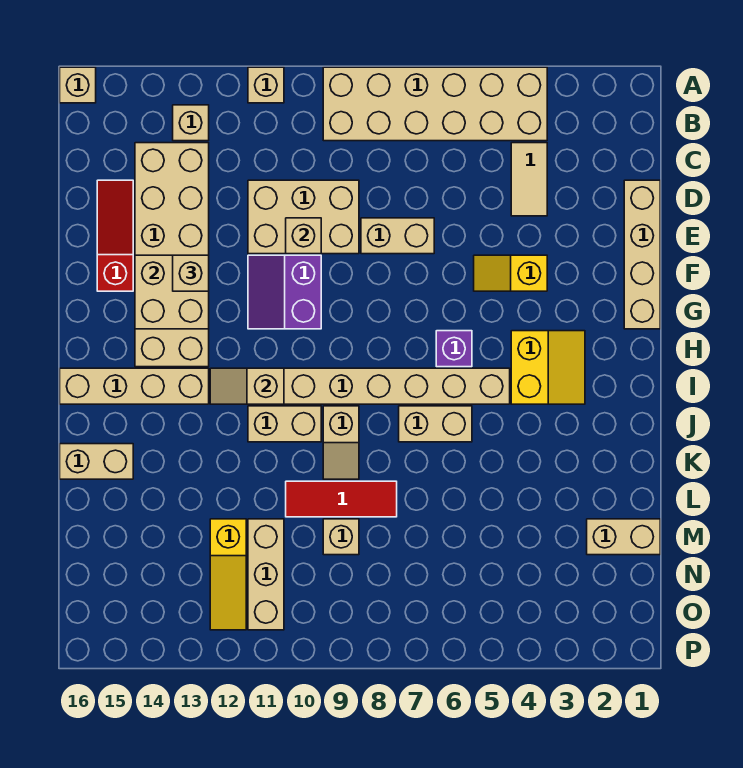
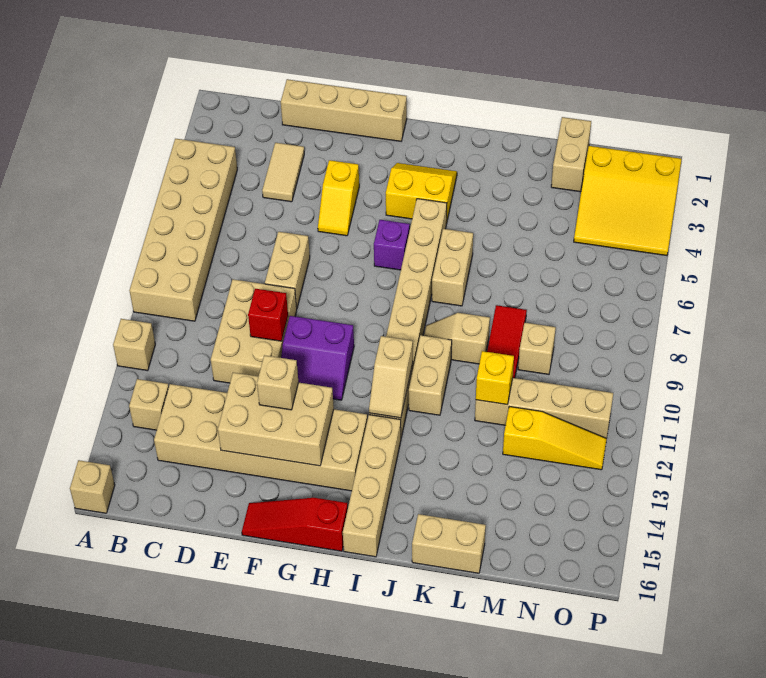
tan 1x2 tile [511,143,547,216] -> tan 1x2 tile turned to [262,143,304,202]
red 1x3 slope [97,180,133,291] -> red 1x3 slope moved to [242,498,348,551]
tan 1x1 brick [286,218,321,254] -> red 1x1 brick [248,289,288,341]
tan 2x2 brick [135,255,209,329] -> tan 2x3 brick [218,373,334,466]
tan 1x2 slope [323,406,359,479] -> tan 1x2 slope turned to [424,313,490,364]
tan 1x2 brick [60,444,133,479] -> tan 1x2 brick turned to [412,514,486,573]
none -> yellow 1x1 brick [476,351,514,405]
tan 1x3 brick [248,519,284,630] -> tan 1x4 brick [475,378,613,438]
none -> yellow 3x3 slope [574,146,682,256]

